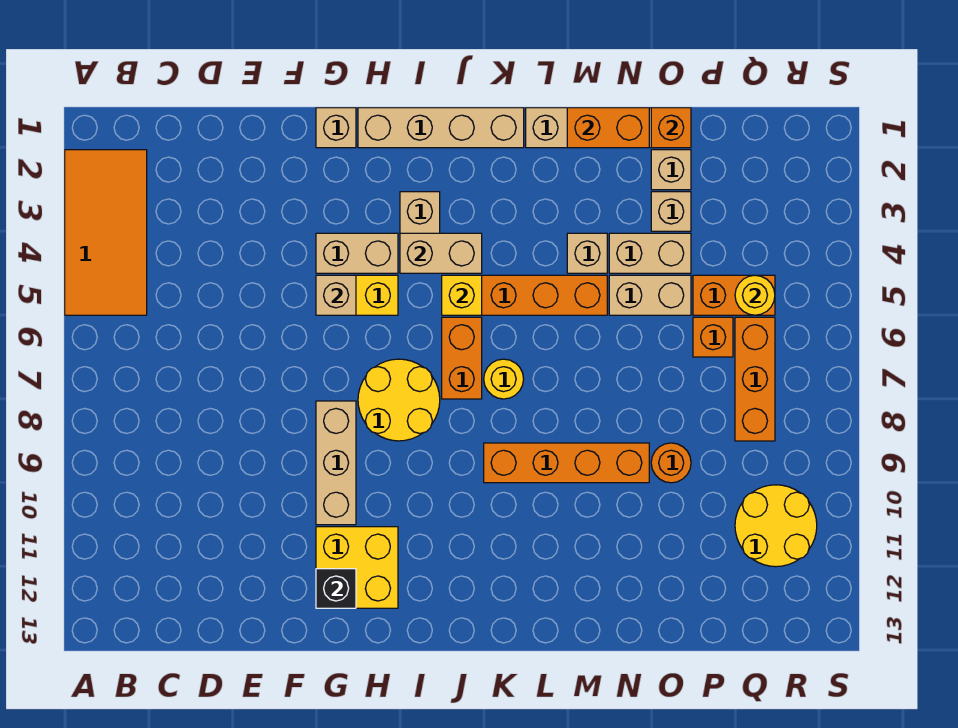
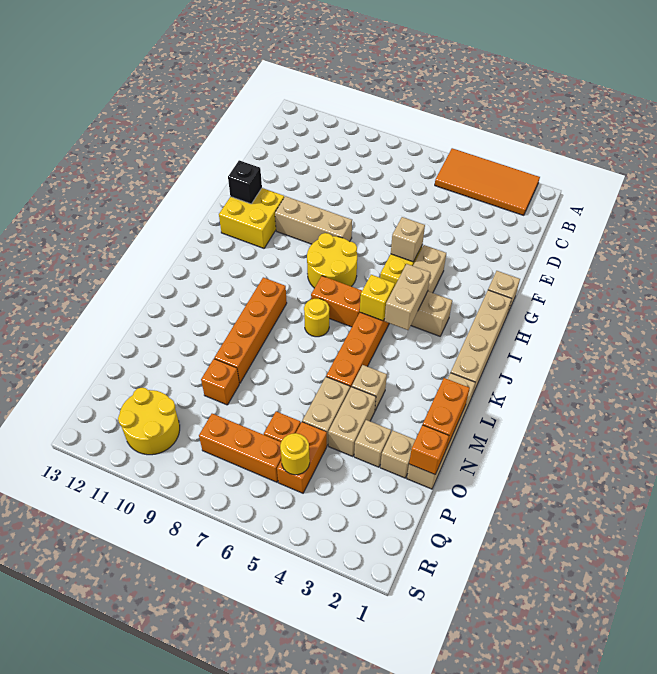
orange 1x1 round brick [651,443,691,483] -> orange 1x1 brick [201,359,239,405]

